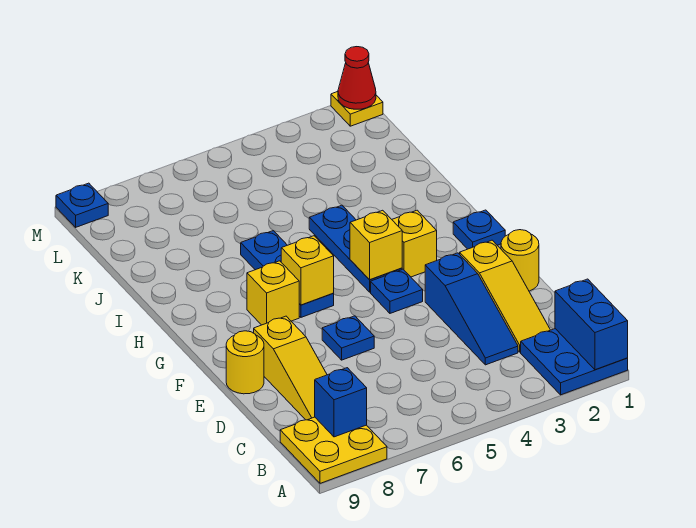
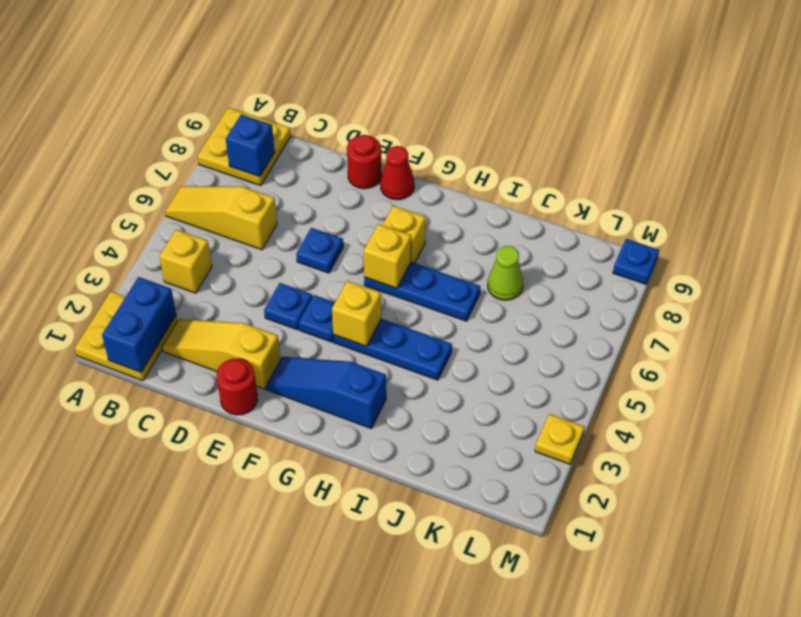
blue 2x2 plate [521,329,628,395] -> yellow 2x2 plate [75,291,177,381]
blue 1x2 brick [555,279,628,370] -> blue 1x2 brick turned to [102,277,176,372]
blue 1x3 slope [425,253,518,365] -> blue 1x3 slope moved to [266,357,386,428]
yellow 1x3 slope [254,316,327,420] -> yellow 1x3 slope moved to [165,186,277,250]
yellow 1x1 round brick [501,230,539,291] -> red 1x1 round brick [217,358,258,415]
yellow 1x1 round brick [226,331,264,394] -> red 1x1 round brick [347,135,382,189]
blue 1x1 plate [453,210,505,249] -> blue 1x1 plate moved to [264,283,312,330]
yellow 1x1 brick [392,210,437,277] -> yellow 1x1 brick moved to [159,230,212,293]
none -> lime 1x1 cone [487,246,523,300]
yellow 1x1 plate [331,92,383,126] -> yellow 1x1 plate moved to [535,414,584,464]
red 1x1 cone [338,47,376,109] -> red 1x1 cone moved to [380,146,414,200]

